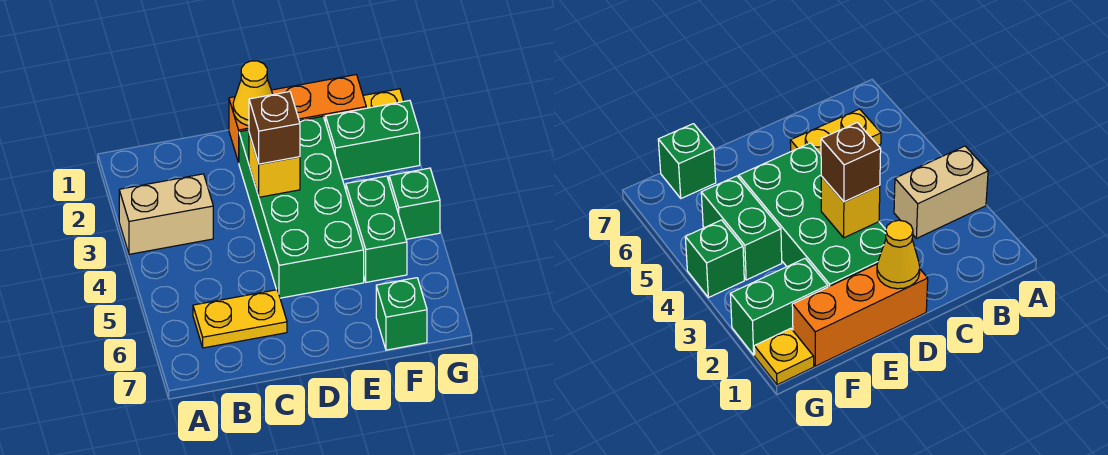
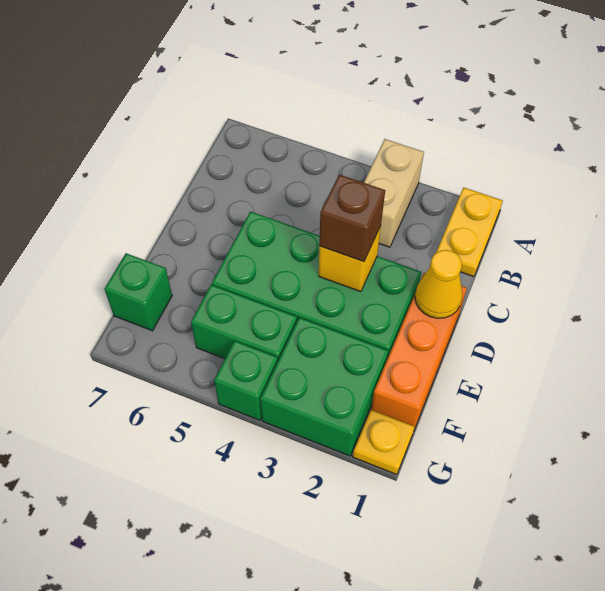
yellow 1x2 plate [193,290,287,348] -> yellow 1x2 plate moved to [436,188,503,277]
green 1x2 brick [326,100,420,180] -> green 2x2 brick [260,318,388,456]

